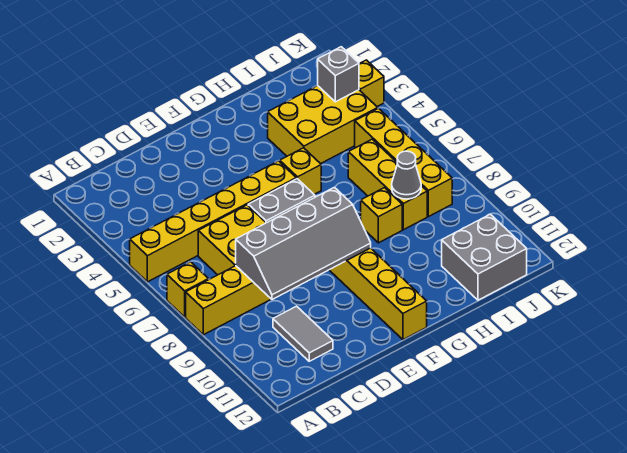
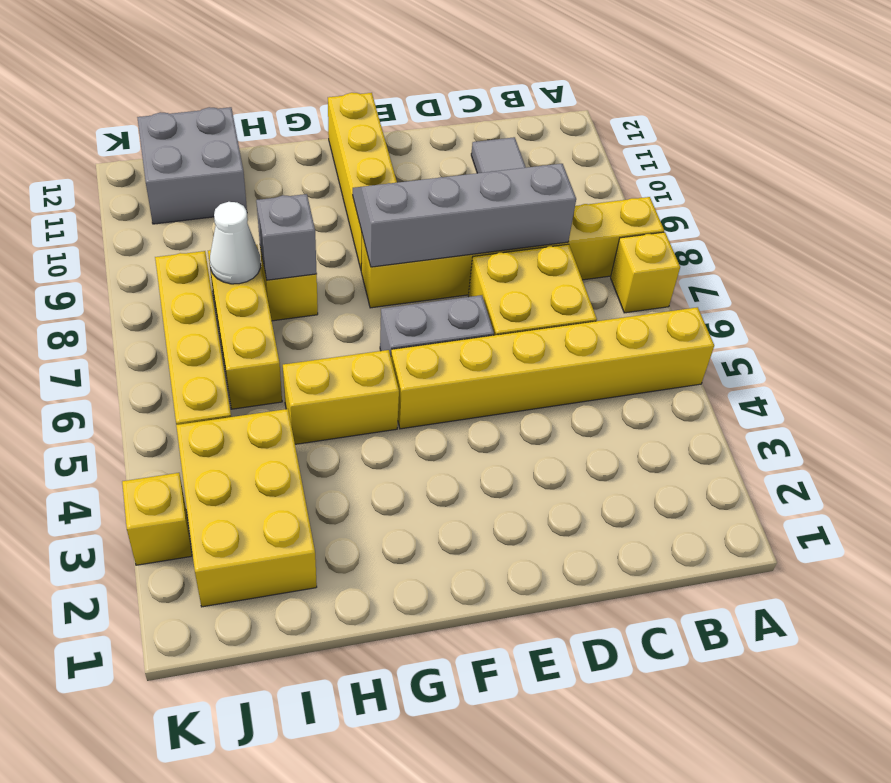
yellow 1x1 brick [280,148,321,194] -> yellow 1x2 brick [283,350,399,444]
yellow 2x3 brick [268,86,378,164] -> yellow 2x3 brick turned to [176,409,317,607]
grey 1x1 cone [392,151,421,199] -> white 1x1 cone [210,202,261,284]
grey 1x1 brick [318,47,359,102] -> grey 1x1 brick moved to [256,194,317,280]

